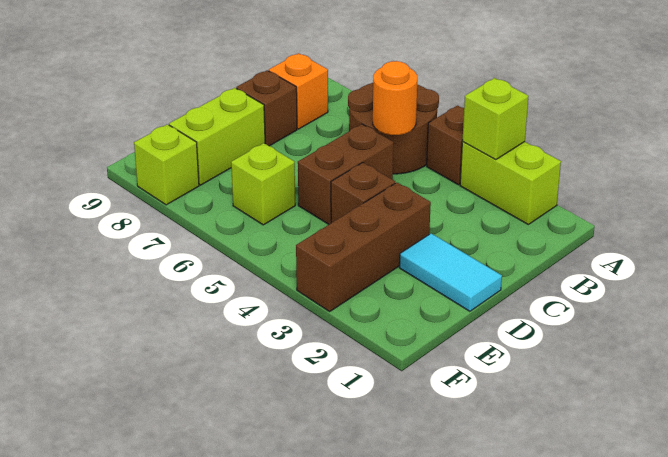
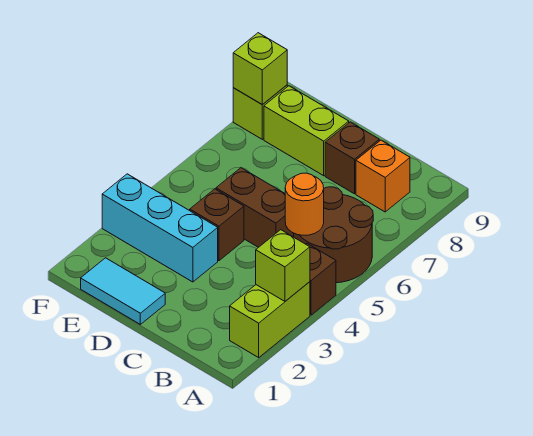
cyan 1x2 tile [399,233,502,311] -> cyan 1x2 tile turned to [81,258,165,324]
brown 1x3 brick [296,183,431,311] -> cyan 1x3 brick [102,174,218,282]
lime 1x1 brick [231,143,295,225] -> lime 1x1 brick moved to [233,33,287,105]

